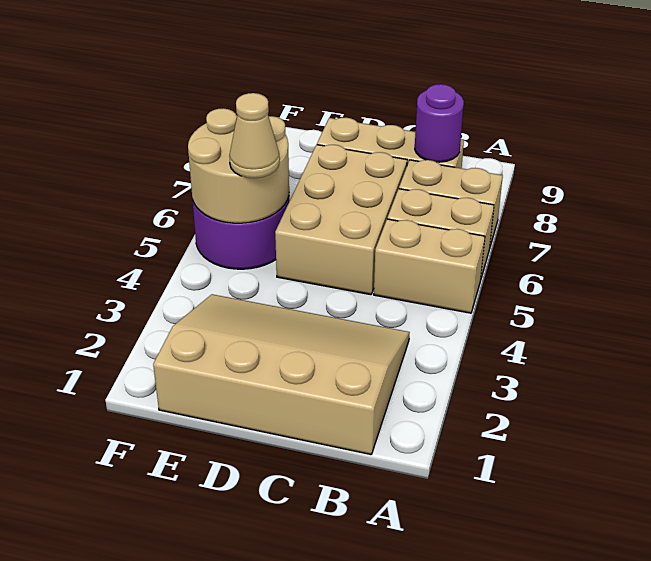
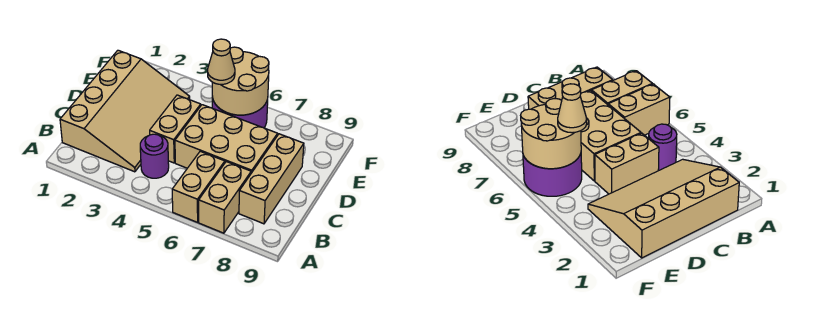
tan 1x2 brick [374,219,485,313] -> tan 1x2 brick moved to [150,95,201,163]
purple 1x1 round brick [415,84,464,162] -> purple 1x1 round brick moved to [140,134,169,178]

